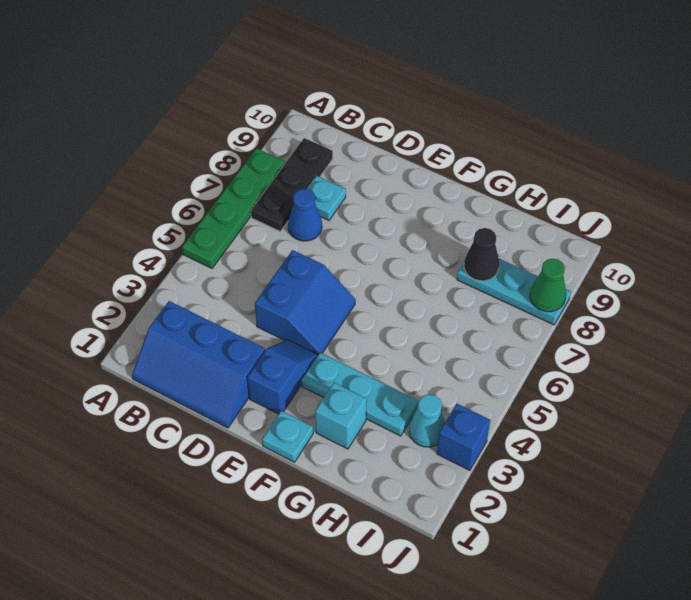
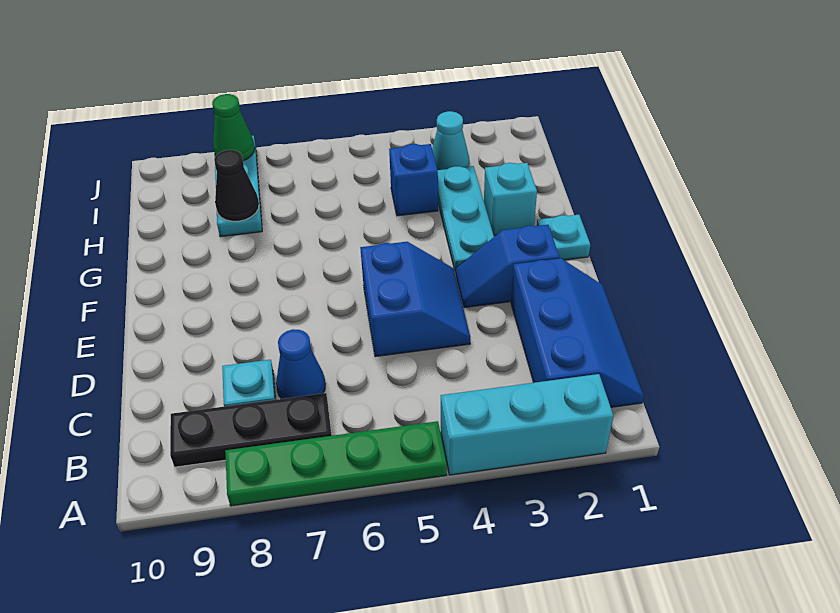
none -> cyan 1x3 brick [441,374,613,475]
blue 2x2 slope [255,250,356,355] -> blue 2x2 slope turned to [360,242,470,357]
blue 1x1 brick [437,404,490,470] -> blue 1x1 brick moved to [389,144,438,216]

